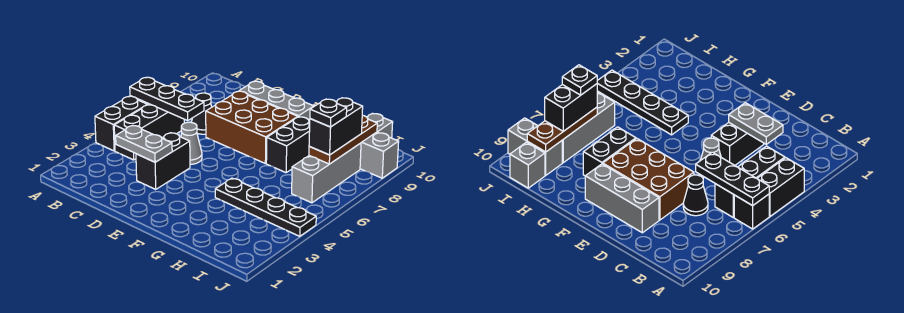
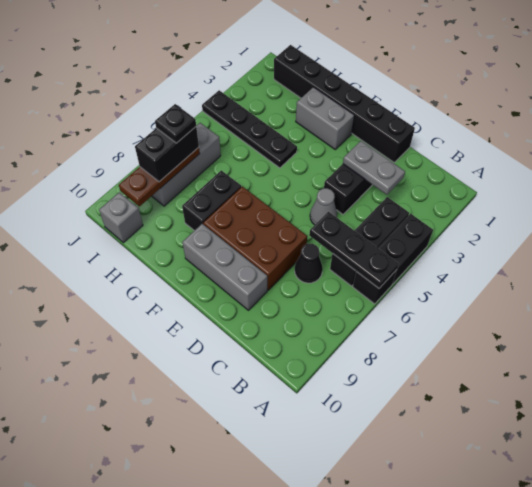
none -> black 1x6 brick [274,45,415,162]
grey 1x2 brick [360,132,399,178] -> grey 1x2 brick moved to [296,87,354,149]

